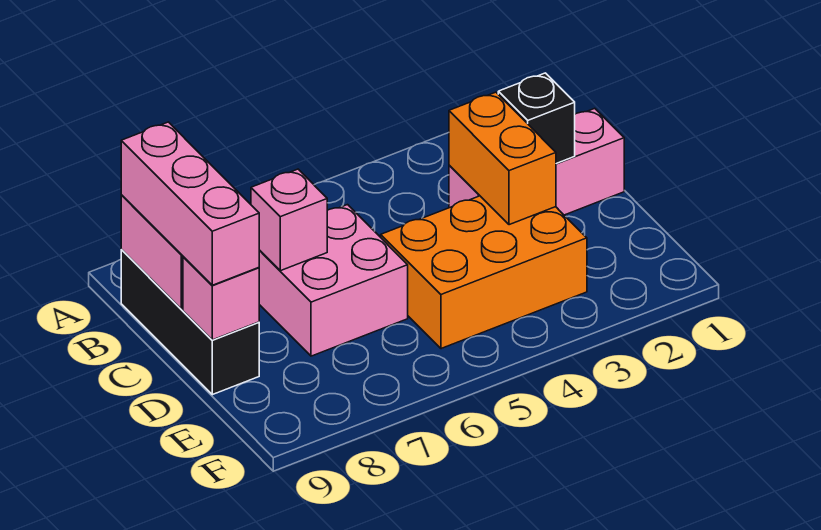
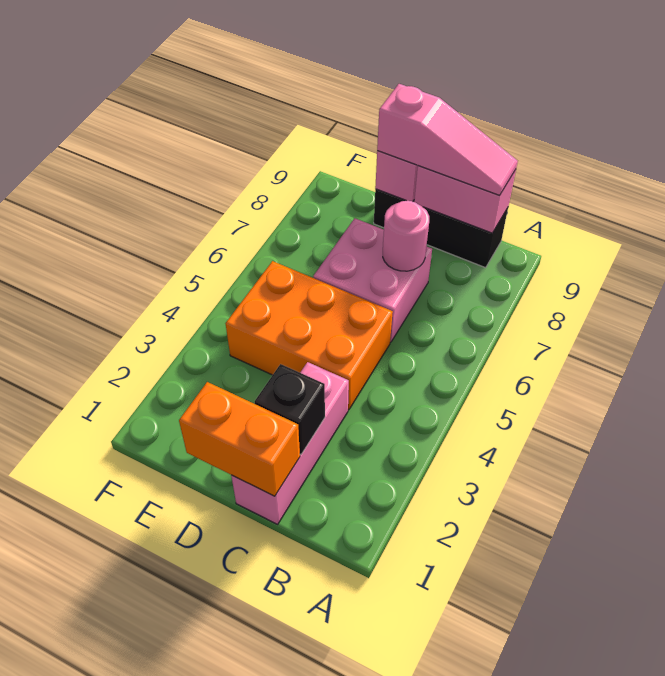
pink 1x3 brick [121,122,259,285] -> pink 1x3 slope [377,84,518,196]
orange 1x2 brick [449,92,556,225] -> orange 1x2 brick moved to [179,382,300,496]
pink 1x1 brick [251,169,327,271] -> pink 1x1 round brick [383,201,429,271]
orange 2x3 brick [381,196,587,349] -> orange 2x3 brick turned to [226,261,393,410]

